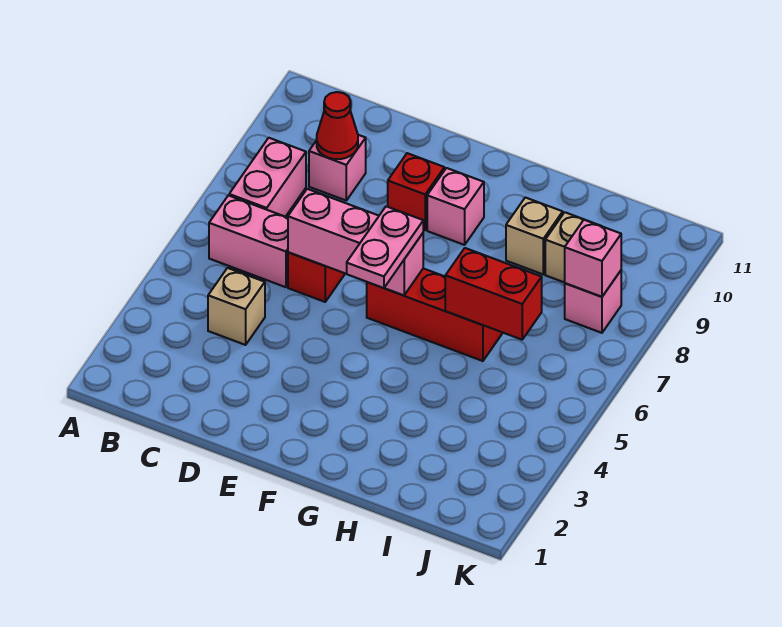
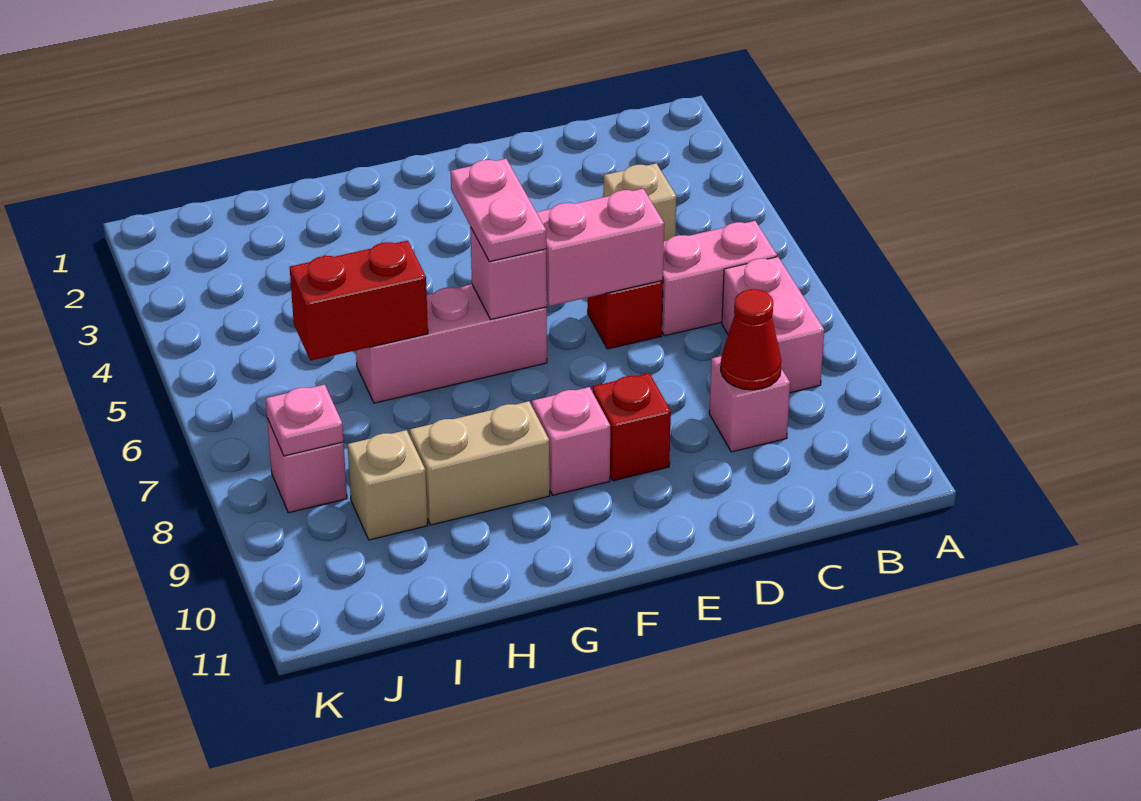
red 1x3 brick [367,268,502,361] -> pink 1x3 brick [356,284,547,403]
tan 1x1 brick [506,197,563,274] -> tan 1x2 brick [410,401,550,525]
pink 1x1 brick [565,220,621,297] -> pink 1x1 plate [266,385,344,456]

